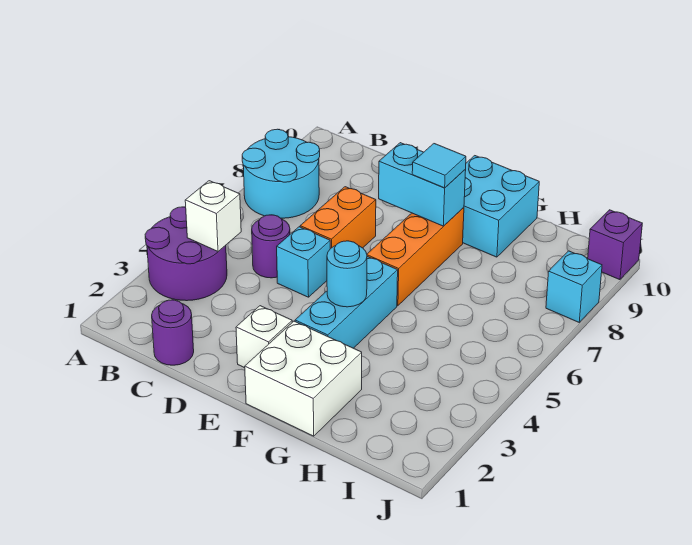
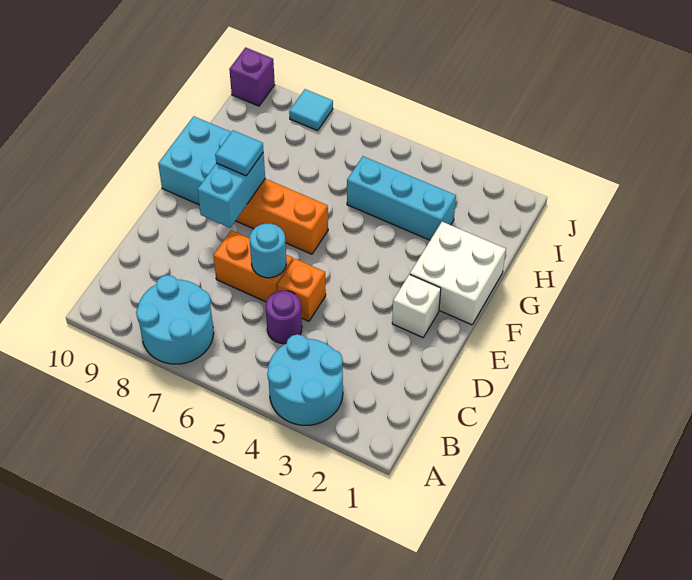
purple 2x2 round brick [145,207,227,301] -> cyan 2x2 round brick [267,334,343,425]
white 1x1 brick [185,181,241,251] -> none
purple 1x1 round brick [152,300,194,365] -> none
cyan 1x1 brick [277,227,330,297] -> orange 1x1 brick [277,258,326,321]
cyan 1x3 brick [295,256,398,348] -> cyan 1x3 brick moved to [347,156,456,240]
cyan 1x1 round brick [327,241,367,307] -> cyan 1x1 round brick moved to [250,224,286,278]
cyan 1x1 brick [546,251,602,322] -> cyan 1x1 tile [289,89,333,131]

